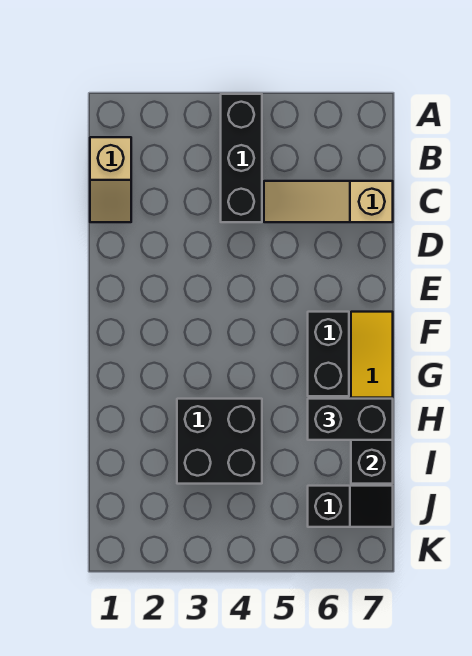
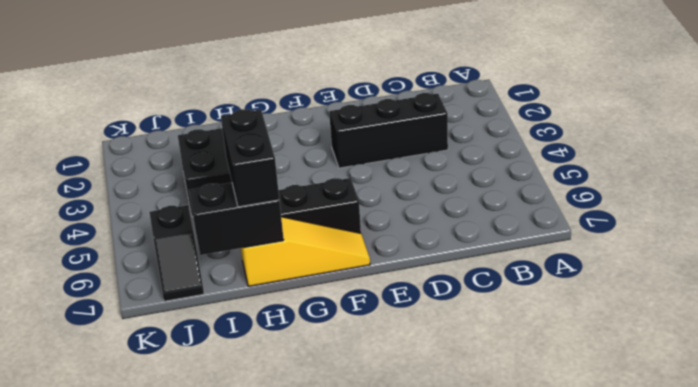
black 1x3 brick [221,94,262,222] -> black 1x3 brick moved to [329,93,448,168]
tan 1x2 slope [90,137,131,222] -> none
tan 1x3 slope [264,181,393,222] -> none

